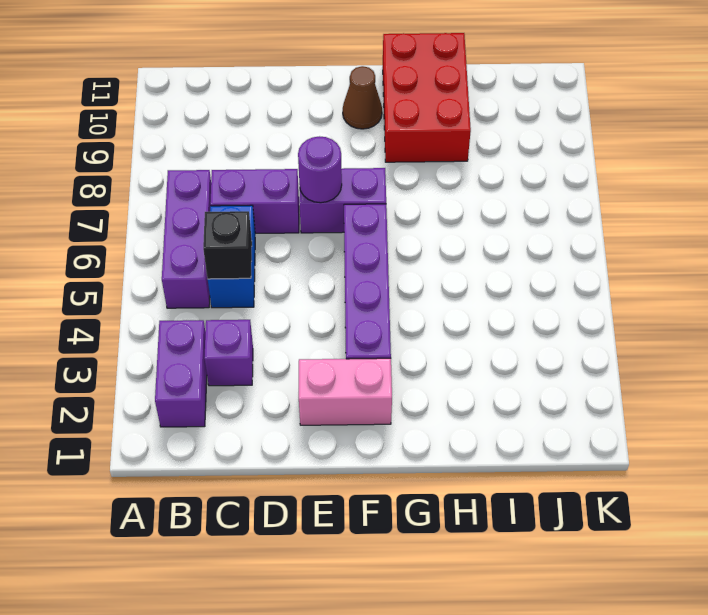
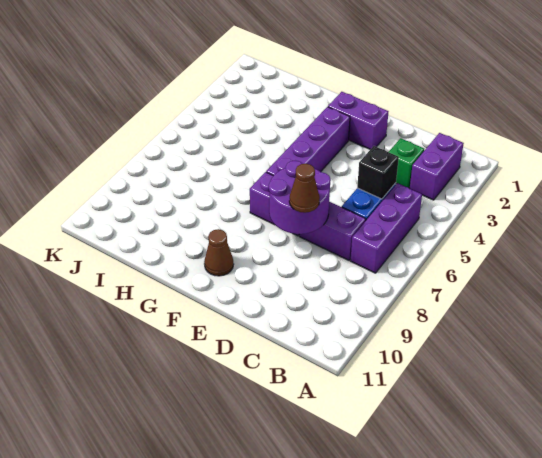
purple 1x1 brick [204,320,253,386] -> green 1x1 brick [389,138,424,188]
none -> brown 1x1 cone [289,164,320,213]
pink 1x2 brick [299,358,392,425] -> purple 1x2 brick [328,92,388,149]
purple 1x1 round brick [298,136,342,203] -> purple 2x2 round brick [269,161,331,234]
red 2x3 brick [383,33,471,162] -> none

